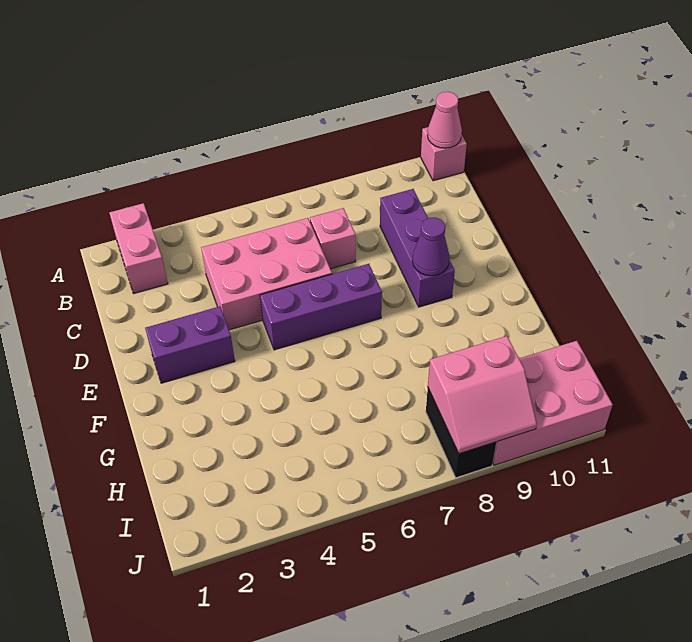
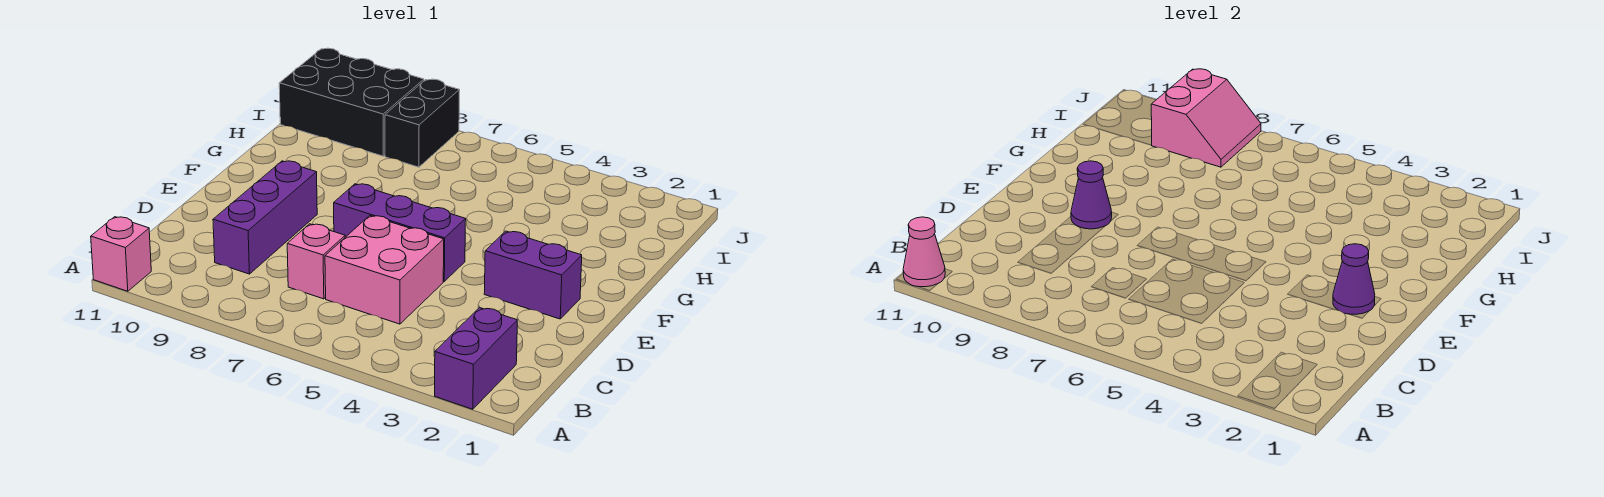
pink 1x2 brick [110,203,168,294] -> purple 1x2 brick [435,308,517,409]
pink 2x3 brick [201,218,332,330] -> pink 2x2 brick [325,216,444,324]
none -> purple 1x1 cone [1333,244,1375,314]
pink 2x2 slope [428,336,537,454] -> pink 2x2 slope turned to [1151,69,1261,167]
pink 2x3 brick [493,341,613,465] -> black 2x3 brick [279,48,424,156]

